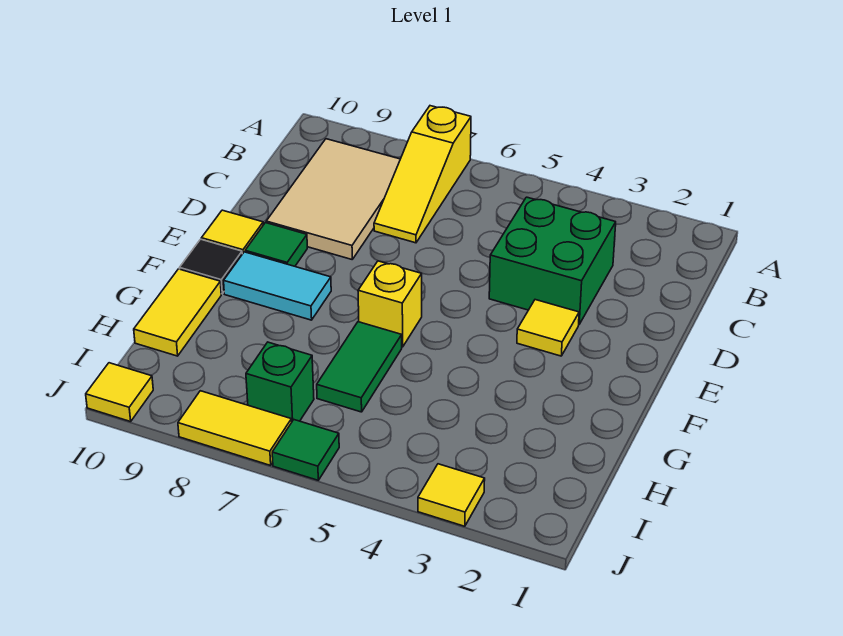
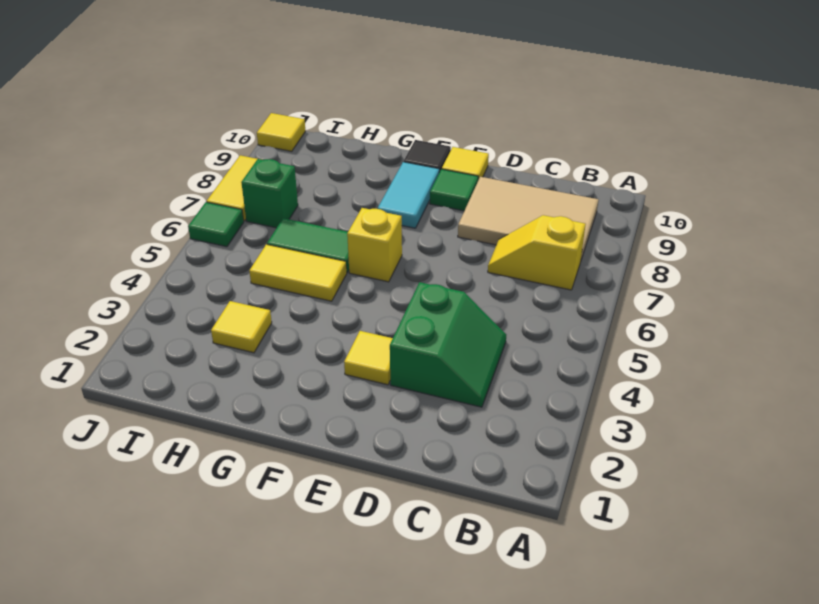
yellow 1x3 slope [374,106,471,243] -> yellow 1x2 slope [488,215,586,290]
green 2x2 brick [489,197,616,324] -> green 2x2 slope [390,282,506,407]
yellow 1x2 tile [134,269,221,356] -> yellow 1x2 tile moved to [249,244,347,301]
yellow 1x1 tile [418,464,485,526] -> yellow 1x1 tile moved to [211,301,272,353]

